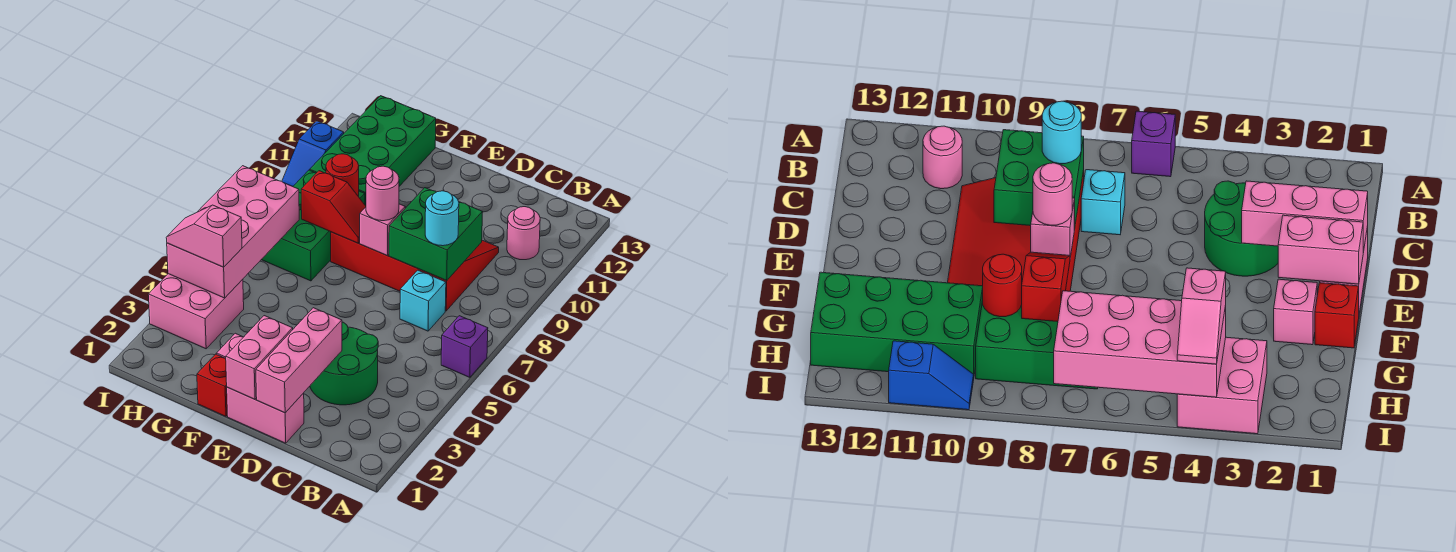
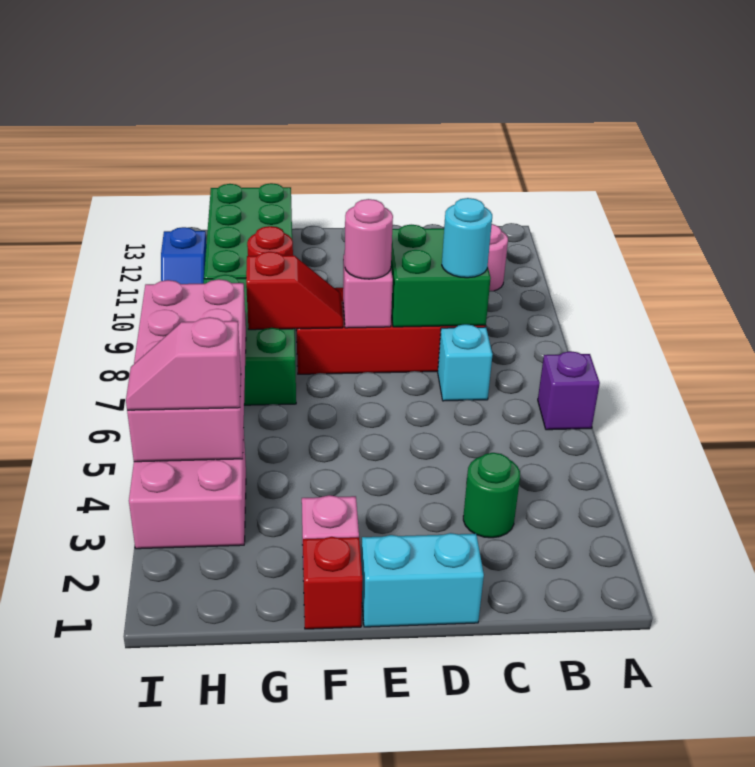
green 2x2 round brick [310,322,378,405] -> green 1x1 round brick [463,453,520,538]
pink 1x2 brick [227,387,304,443] -> cyan 1x2 brick [361,533,484,627]
pink 1x3 brick [256,308,342,413] -> none
pink 1x2 brick [226,316,293,399] -> none

